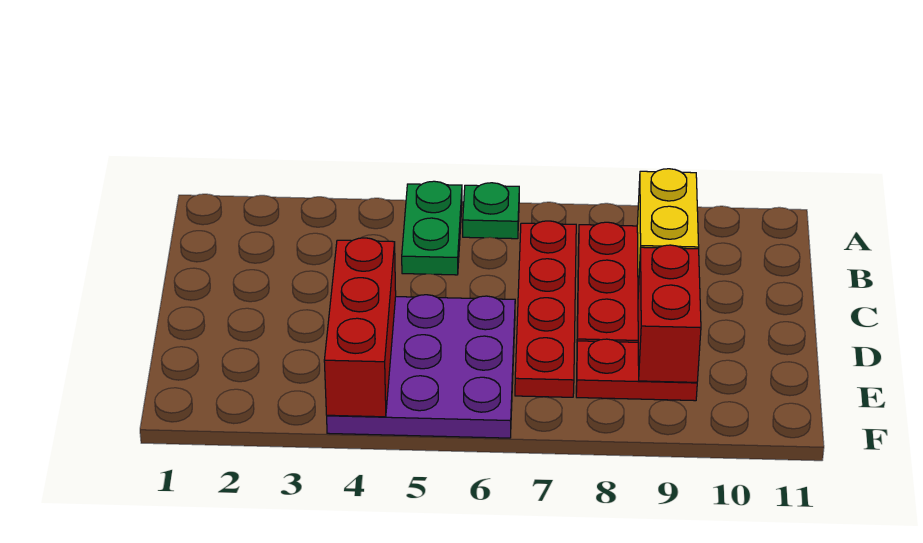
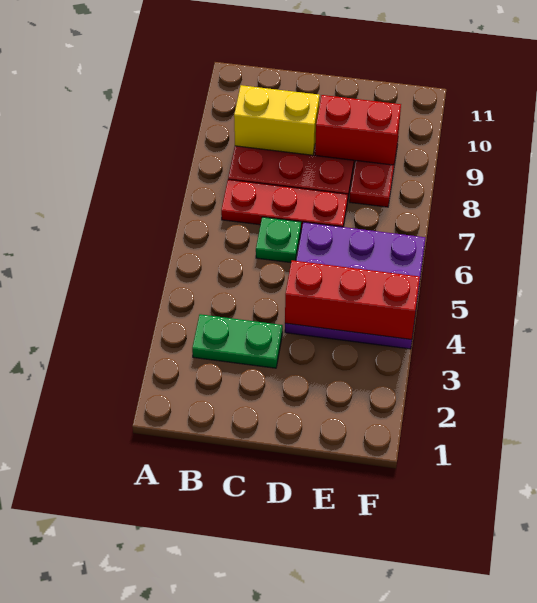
green 1x2 plate [402,181,462,275] -> green 1x2 plate moved to [192,314,283,368]
green 1x1 plate [463,183,519,239] -> green 1x1 plate moved to [256,217,301,263]
red 1x4 plate [515,221,576,397] -> red 1x3 plate [221,179,348,230]

